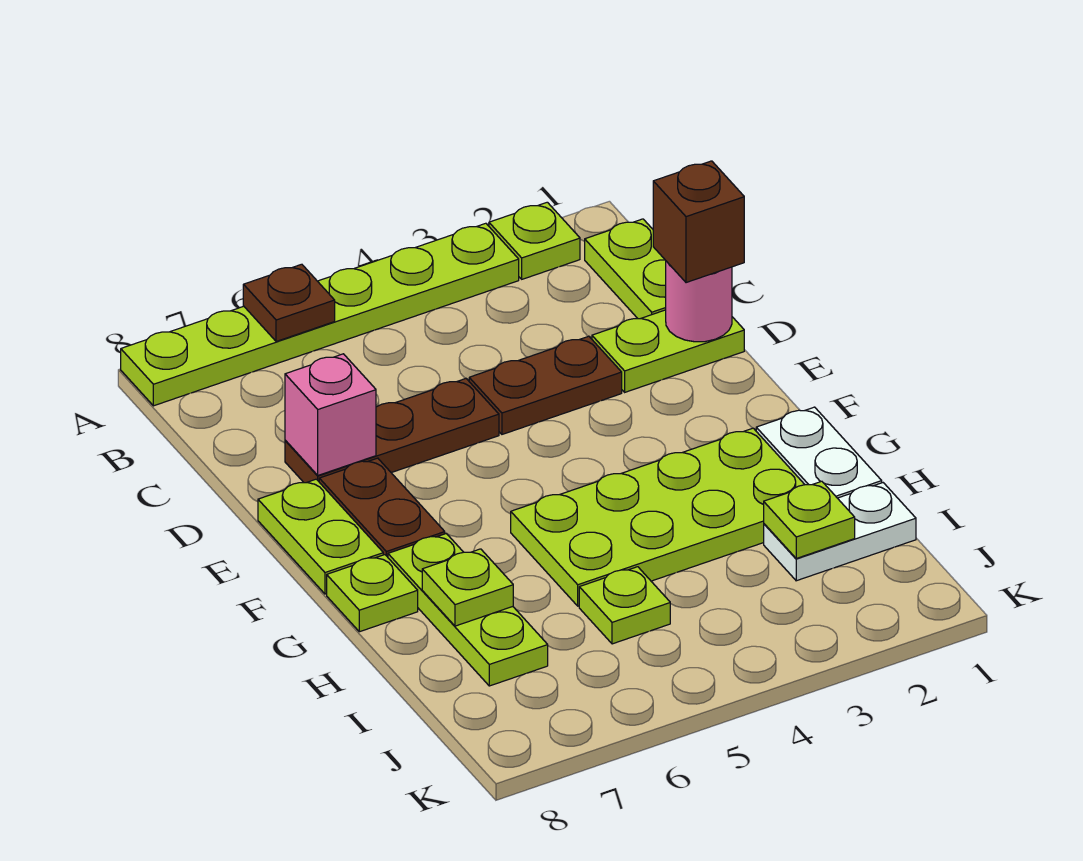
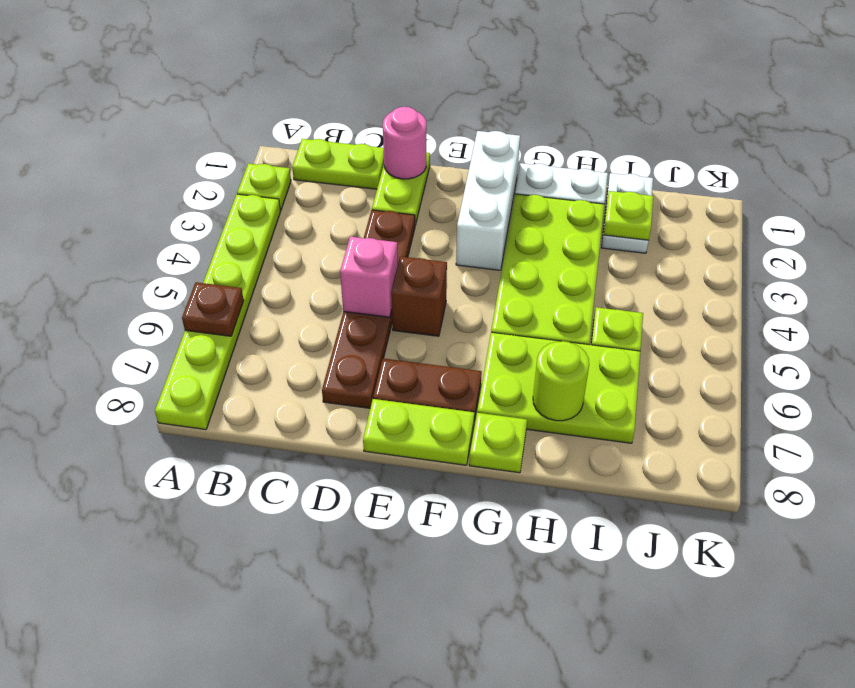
brown 1x1 brick [653,161,744,283] -> brown 1x1 brick moved to [391,256,447,336]
pink 1x1 brick [285,354,376,475] -> pink 1x1 brick moved to [340,237,398,317]
none -> white 1x3 brick [456,131,520,270]
lime 1x3 plate [388,533,548,686] -> lime 2x3 plate [477,332,640,443]
lime 1x1 plate [422,549,513,626] -> lime 1x1 round brick [533,341,589,421]

